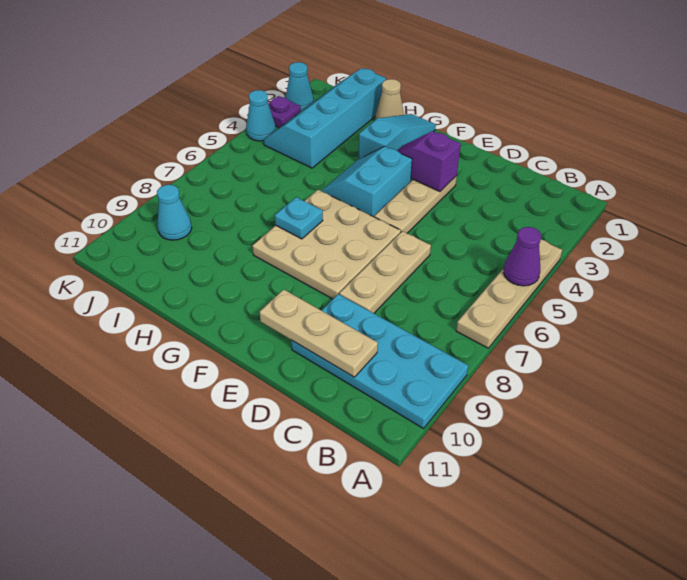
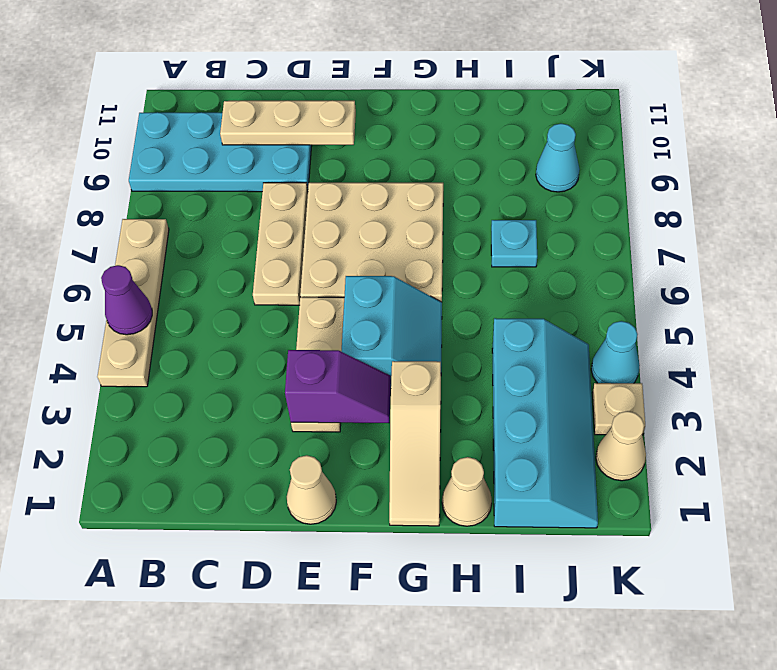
none -> tan 1x1 cone [287,455,336,524]
cyan 1x3 slope [359,114,436,159] -> tan 1x3 slope [389,361,441,526]
cyan 1x1 plate [275,197,323,239] -> cyan 1x1 plate moved to [491,220,537,267]
cyan 1x1 cone [286,62,314,111] -> tan 1x1 cone [596,411,646,481]
purple 1x1 plate [268,96,301,128] -> tan 1x1 plate [592,383,645,435]

